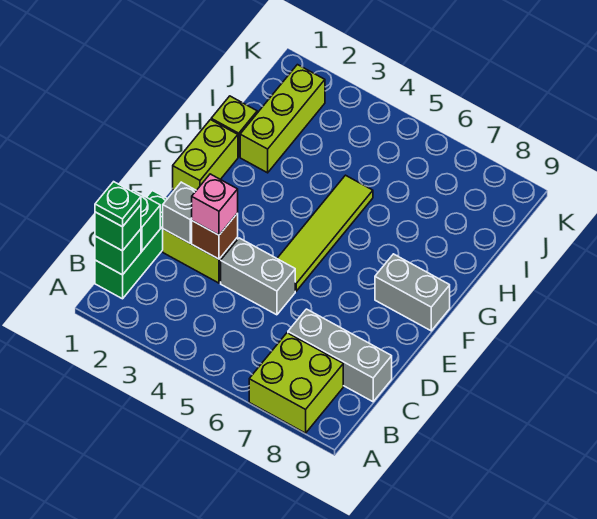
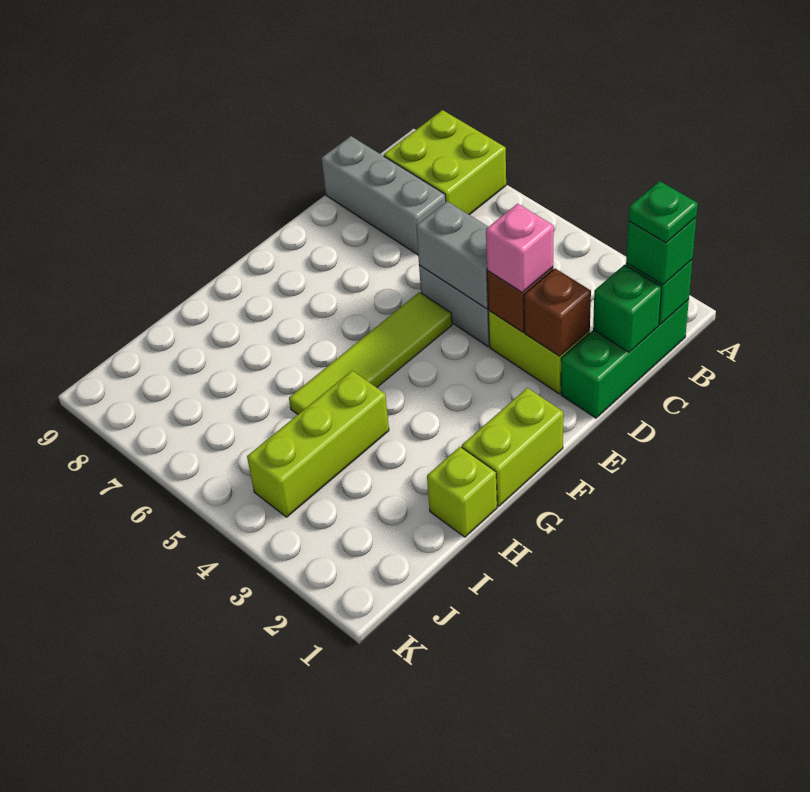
grey 1x1 brick [163,182,196,243] -> brown 1x1 brick [524,268,591,356]
grey 1x2 brick [375,254,450,331] -> grey 1x2 brick moved to [416,201,488,309]
lime 1x3 brick [240,65,325,173] -> lime 1x3 brick moved to [247,371,389,517]

